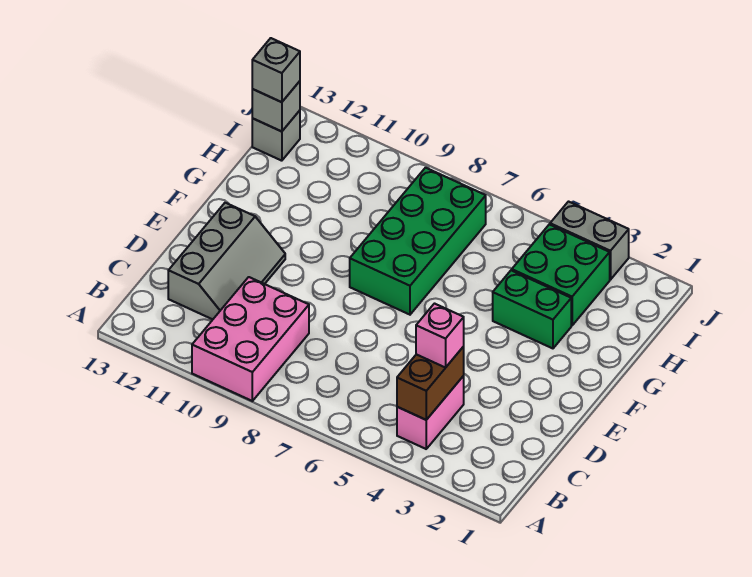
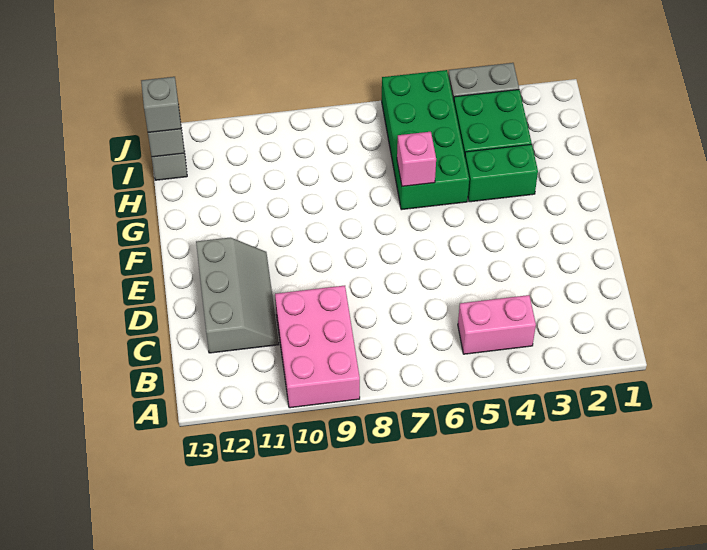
pink 1x2 brick [397,376,464,449] -> pink 1x2 brick turned to [458,295,536,354]
brown 1x2 brick [397,347,464,420] -> none
pink 1x1 brick [416,304,464,368] -> pink 1x1 brick moved to [397,132,436,186]
green 2x4 brick [350,168,486,315] -> green 2x4 brick moved to [382,70,469,210]

